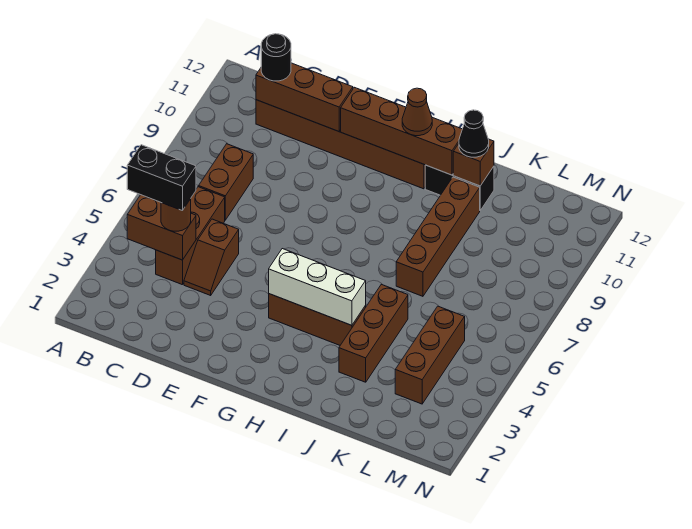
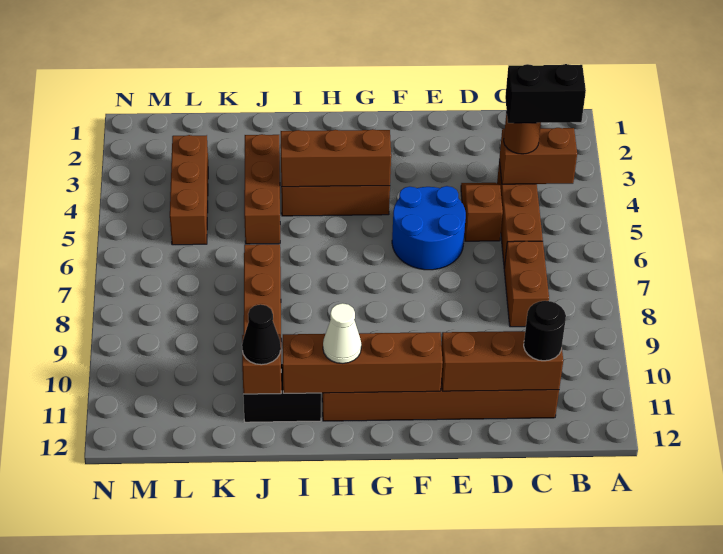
none -> blue 2x2 round brick [392,186,466,270]
white 1x3 brick [269,249,366,325] -> brown 1x3 brick [281,129,391,187]
brown 1x1 cone [402,88,432,136] -> white 1x1 cone [323,303,361,364]

